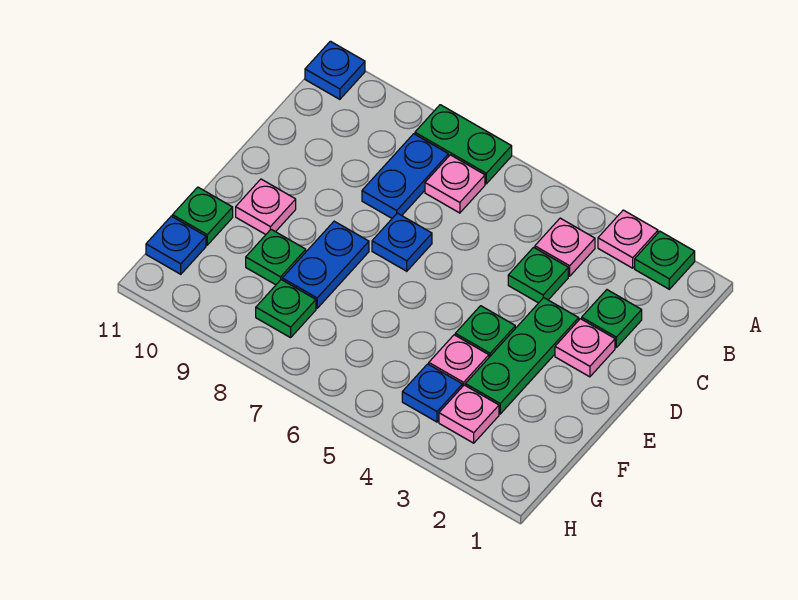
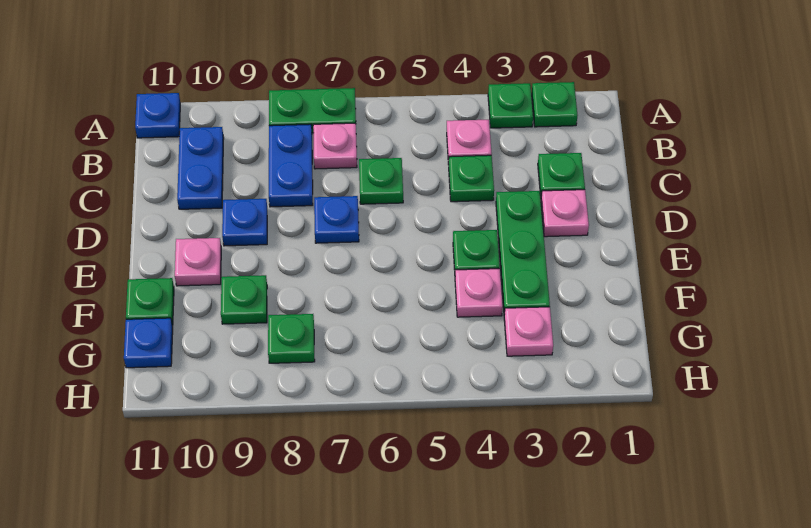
pink 1x1 plate [598,210,658,268] -> green 1x1 plate [488,83,533,128]
none -> green 1x1 plate [359,158,403,204]
blue 1x2 plate [282,221,369,308] -> blue 1x2 plate moved to [177,127,224,209]
blue 1x1 plate [402,364,462,422] -> blue 1x1 plate moved to [222,199,267,246]

